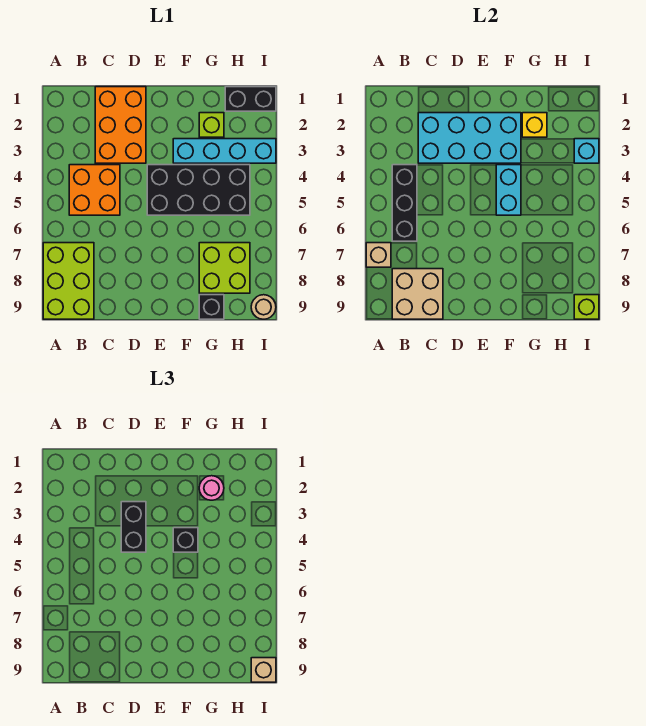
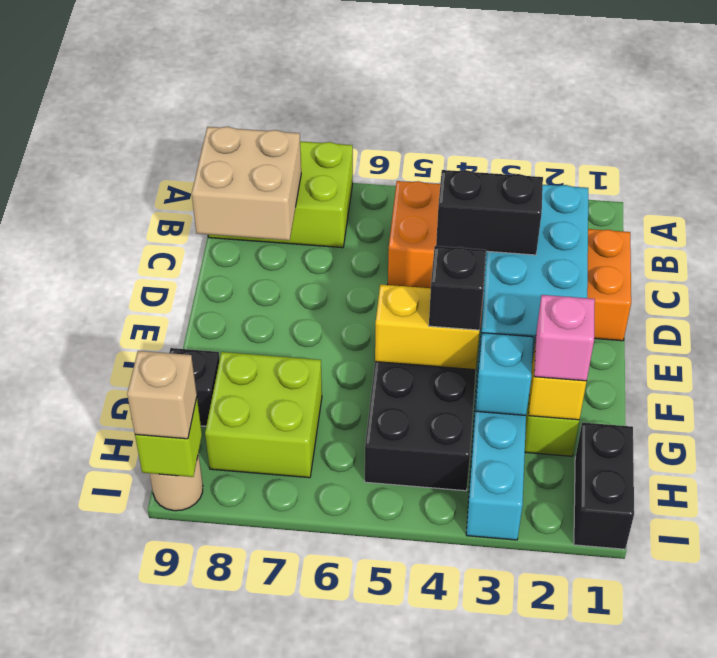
tan 1x1 brick [366,243,391,267] -> none
black 1x3 brick [392,165,417,241] -> none
cyan 1x2 brick [496,165,521,215] -> yellow 1x2 brick [375,284,480,370]
pink 1x1 round brick [199,476,224,500] -> pink 1x1 brick [534,295,595,381]
cyan 1x1 brick [574,139,599,163] -> cyan 1x1 brick moved to [476,333,533,415]

